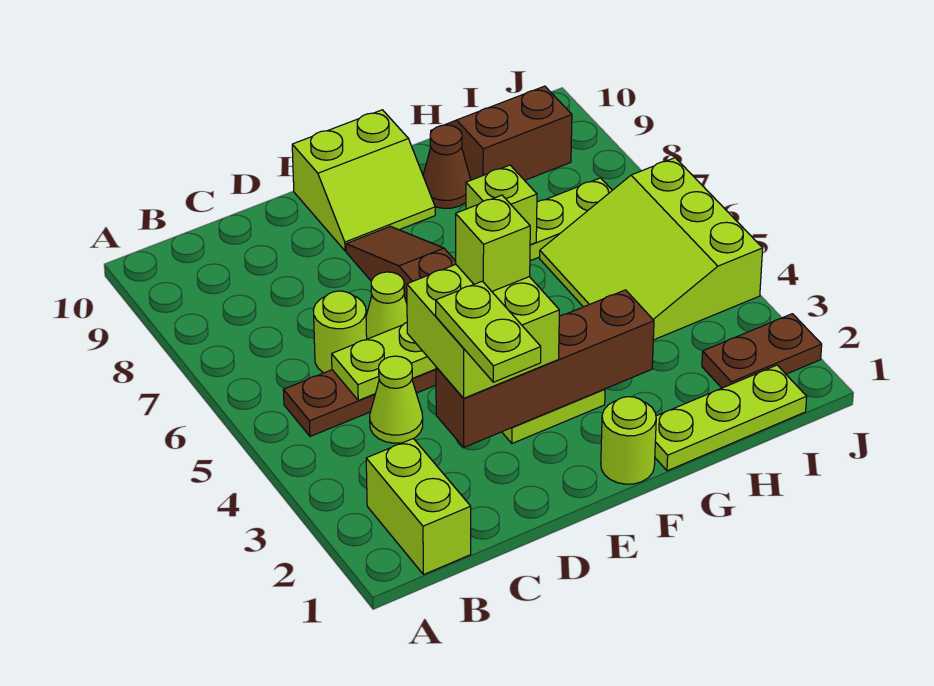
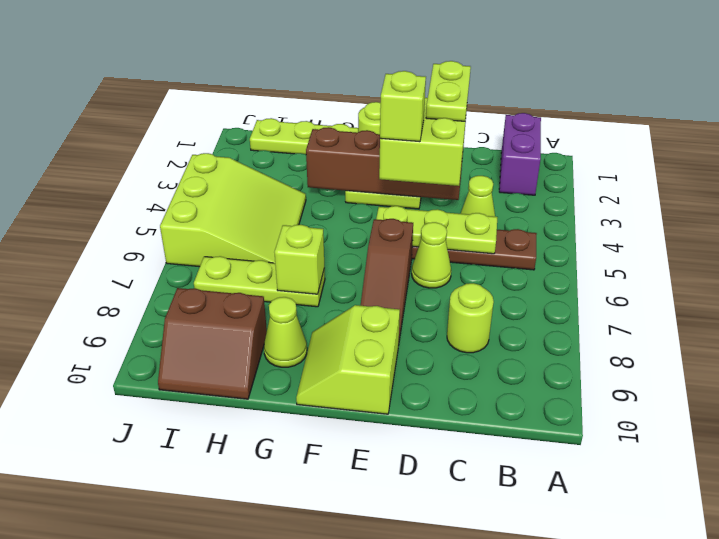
lime 1x2 brick [366,439,471,575] -> purple 1x2 brick [499,113,541,195]
lime 1x1 round brick [313,291,367,373] -> lime 1x1 round brick moved to [447,283,494,353]
lime 2x2 slope [292,110,435,251] -> lime 2x2 slope turned to [296,305,400,414]
brown 1x1 cone [423,125,471,208] -> lime 1x1 cone [264,297,307,367]
brown 1x2 plate [702,314,822,388] -> none

